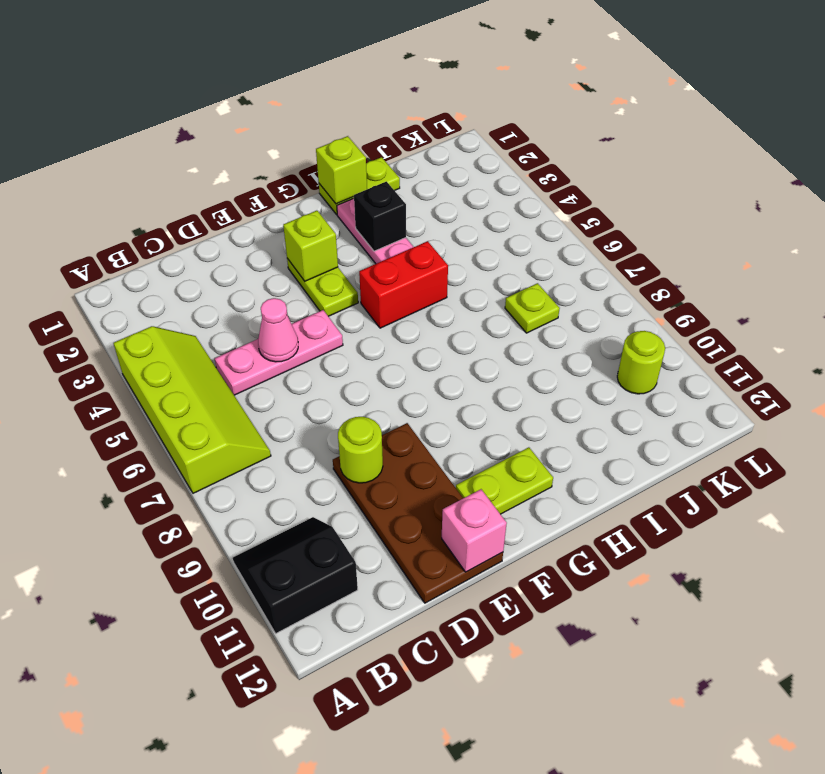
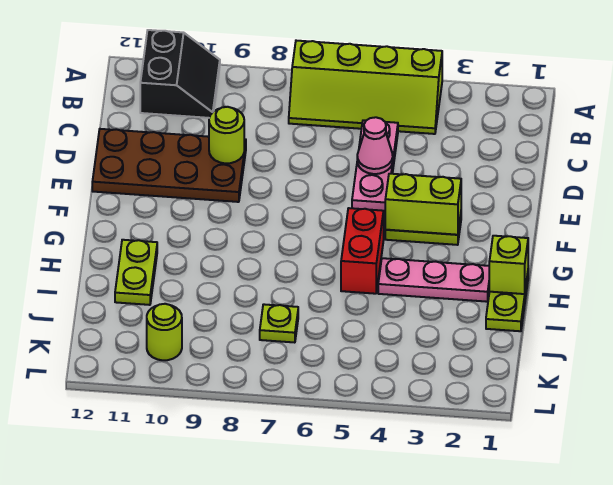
pink 1x1 brick [442,489,507,572] -> none
lime 1x1 brick [283,211,338,281] -> lime 1x2 brick [385,174,461,235]
lime 1x2 plate [456,447,553,514] -> lime 1x2 plate moved to [115,240,157,305]
black 1x1 brick [354,181,406,251] -> none

